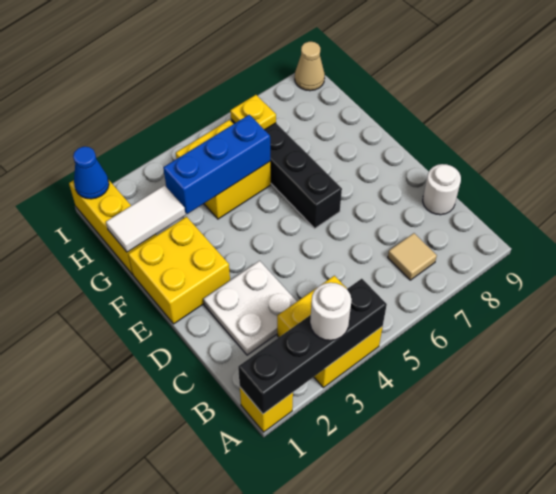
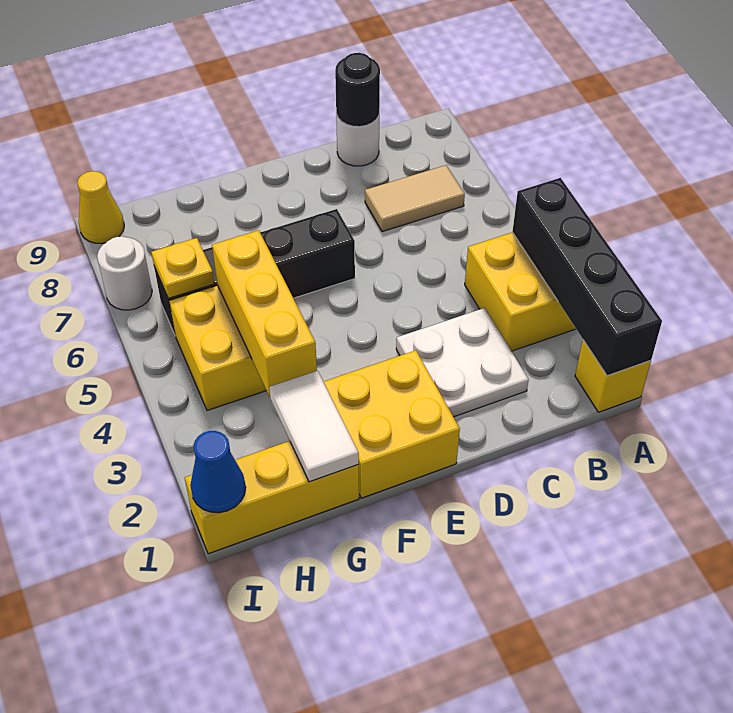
white 1x1 round brick [310,283,352,340] -> white 1x1 round brick moved to [97,236,152,310]
tan 1x1 tile [388,233,437,280] -> tan 1x2 tile [365,165,465,232]
none -> black 1x1 round brick [335,53,380,127]
blue 1x3 brick [163,115,270,214] -> yellow 1x3 brick [212,230,317,397]
tan 1x1 cone [295,42,325,91] -> yellow 1x1 cone [78,171,124,243]

